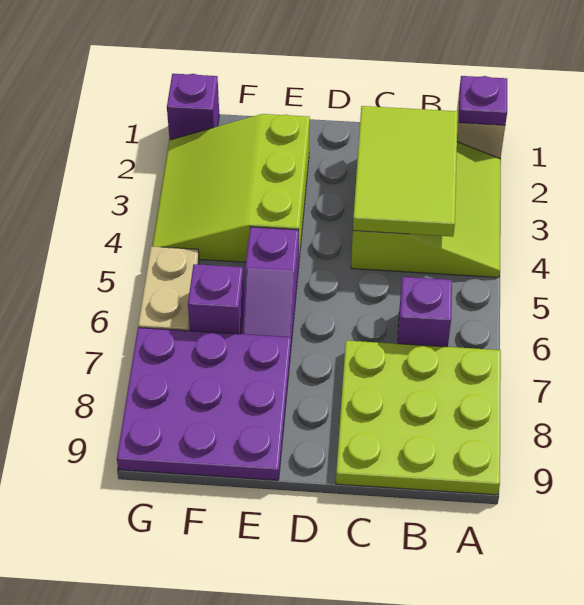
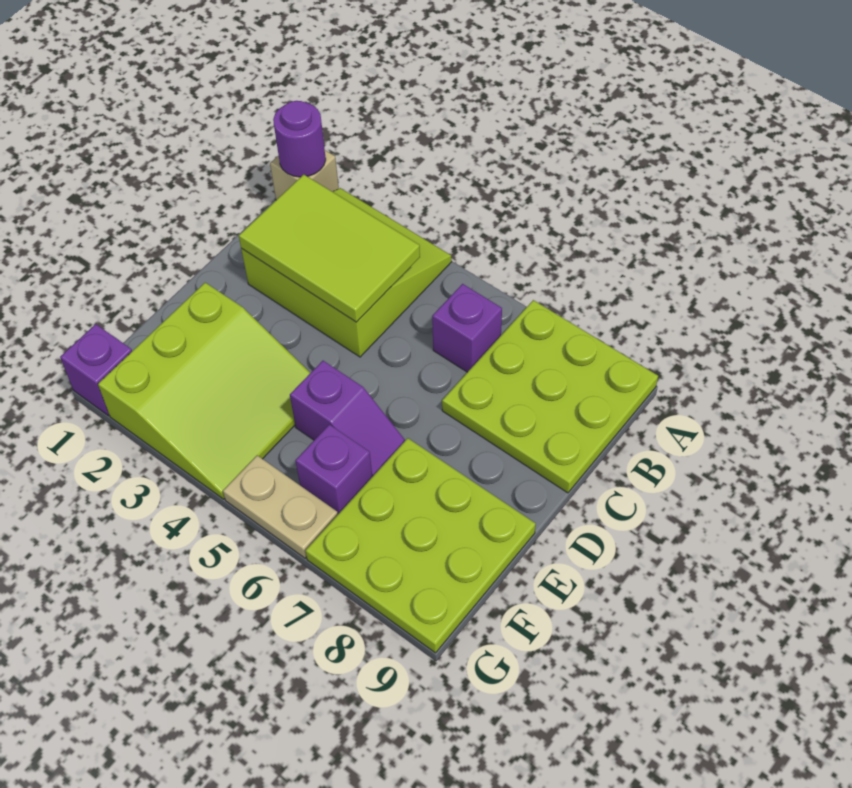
purple 1x1 plate [459,76,507,125] -> purple 1x1 round brick [273,101,326,177]
lime 3x3 slope [152,114,310,262] -> lime 3x3 slope turned to [98,283,310,499]
purple 3x3 plate [117,328,291,480] -> lime 3x3 plate [305,438,536,653]

